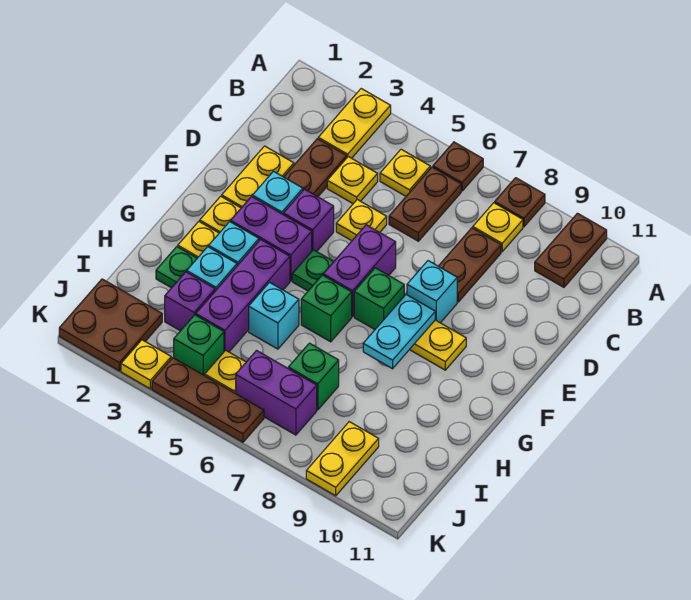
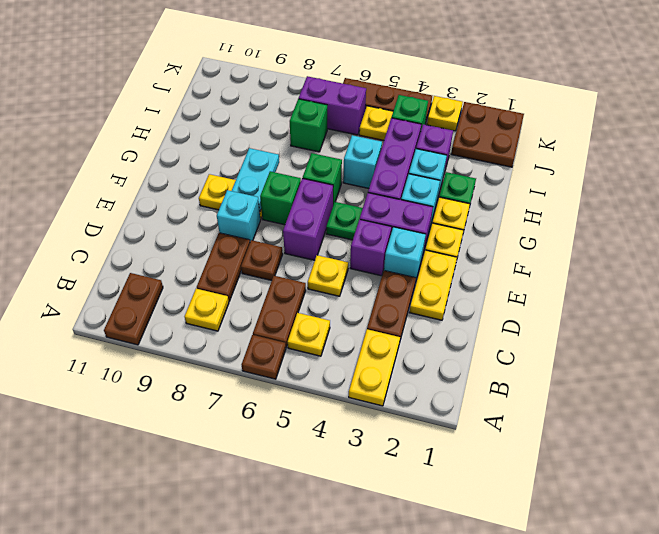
brown 1x1 plate [495,178,545,227] -> brown 1x1 plate moved to [241,240,283,281]
yellow 1x1 plate [327,157,378,204] -> none
yellow 1x2 plate [306,422,379,496] -> none

